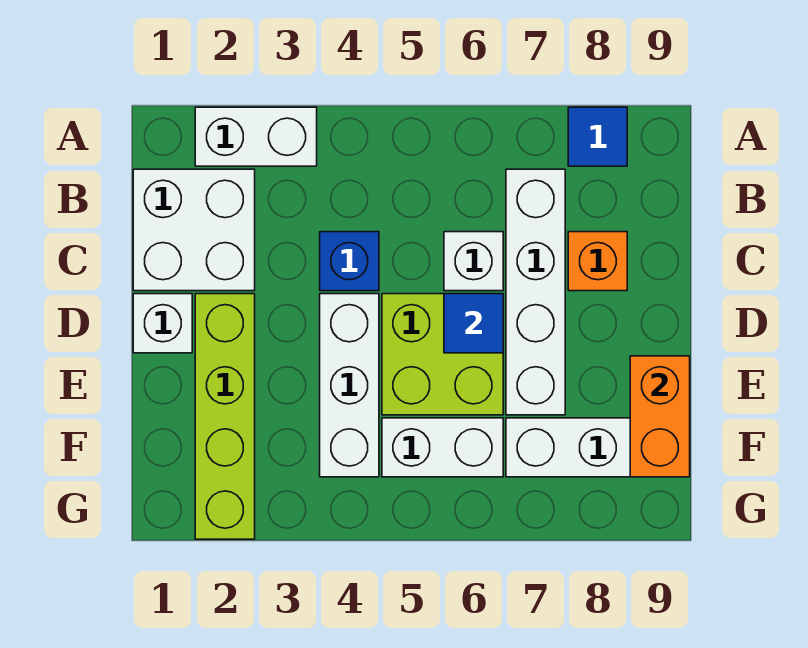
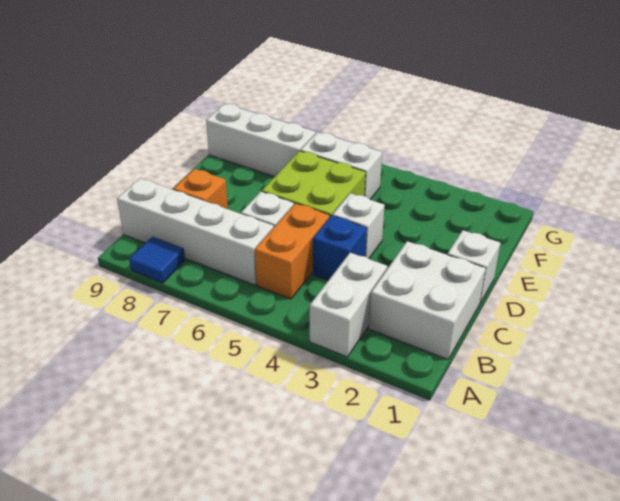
white 1x2 brick [195,107,317,166] -> white 1x2 brick turned to [310,253,387,357]
white 1x4 brick [506,169,565,415] -> white 1x4 brick turned to [117,178,274,285]
lime 1x4 brick [195,294,255,539] -> none
white 1x3 brick [320,294,379,477] -> white 1x1 brick [333,193,385,258]
blue 1x1 tile [444,294,503,353] -> none
orange 1x2 brick [630,356,690,477] -> orange 1x2 brick moved to [255,203,330,299]

